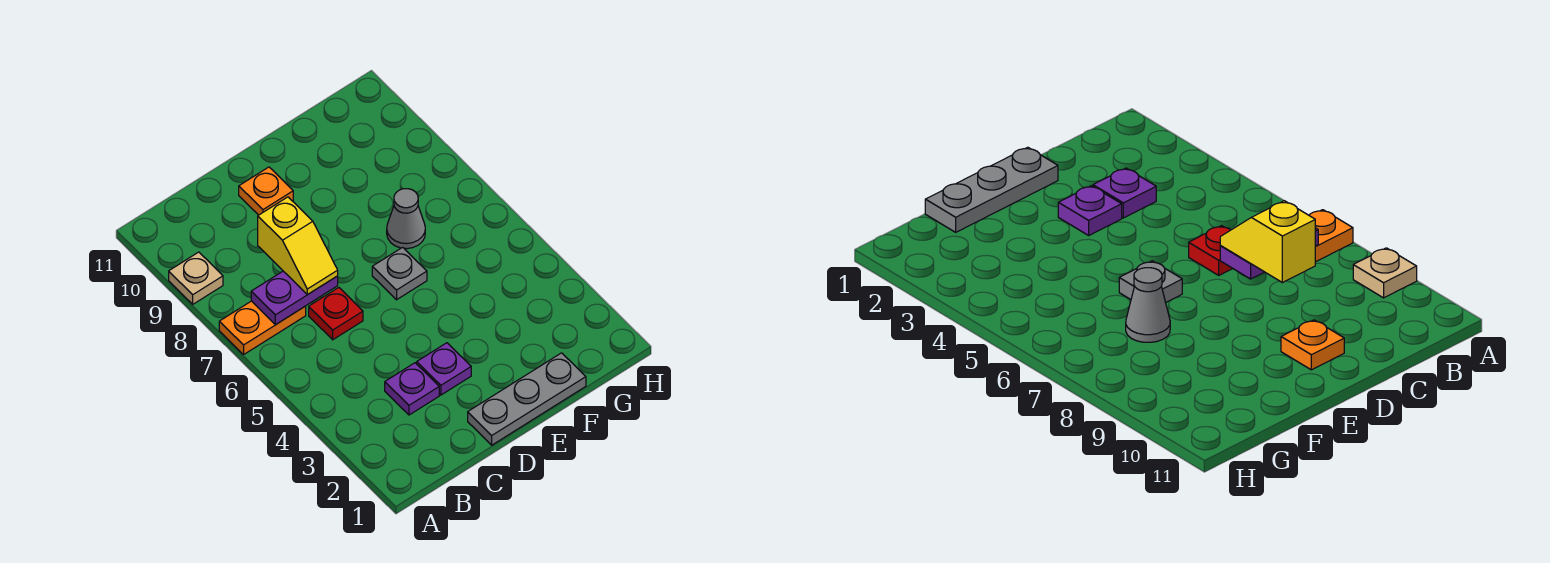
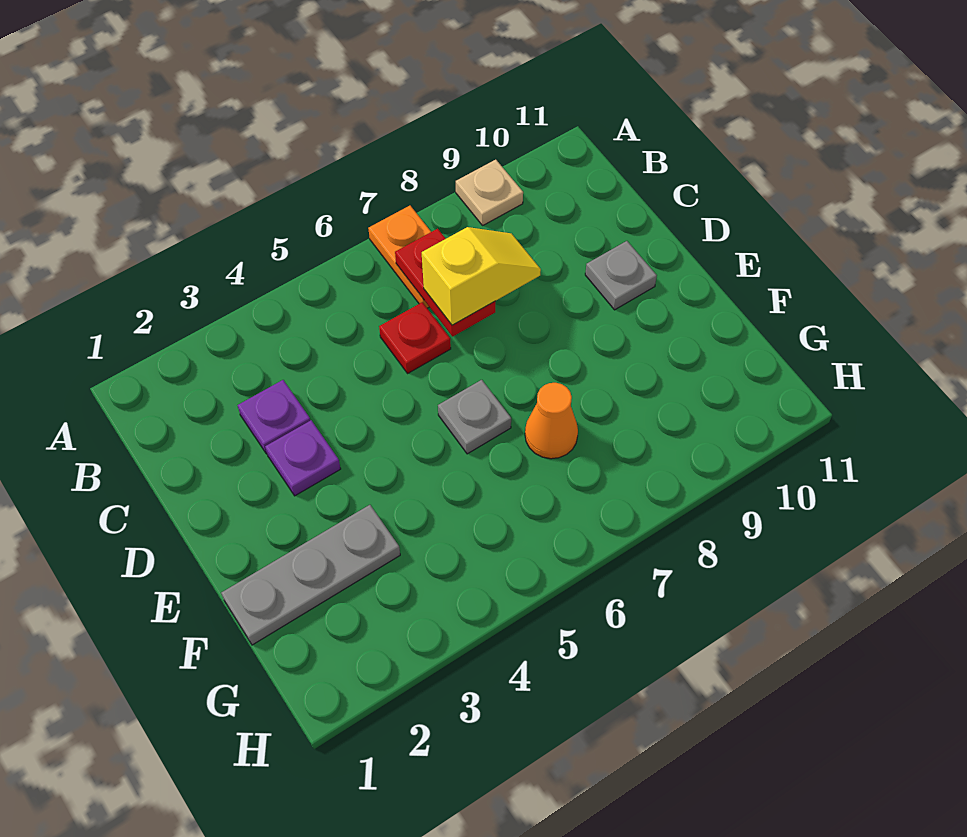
purple 1x2 plate [251,271,338,325] -> red 1x2 plate [395,229,495,337]
yellow 1x2 slope [258,197,338,295] -> yellow 1x2 slope turned to [422,227,541,325]
grey 1x3 plate [468,353,586,445] -> grey 1x3 plate turned to [221,505,400,645]
orange 1x1 plate [239,167,293,215] -> grey 1x1 plate [585,241,657,310]
grey 1x1 cone [387,189,425,249] -> orange 1x1 cone [525,383,578,459]

